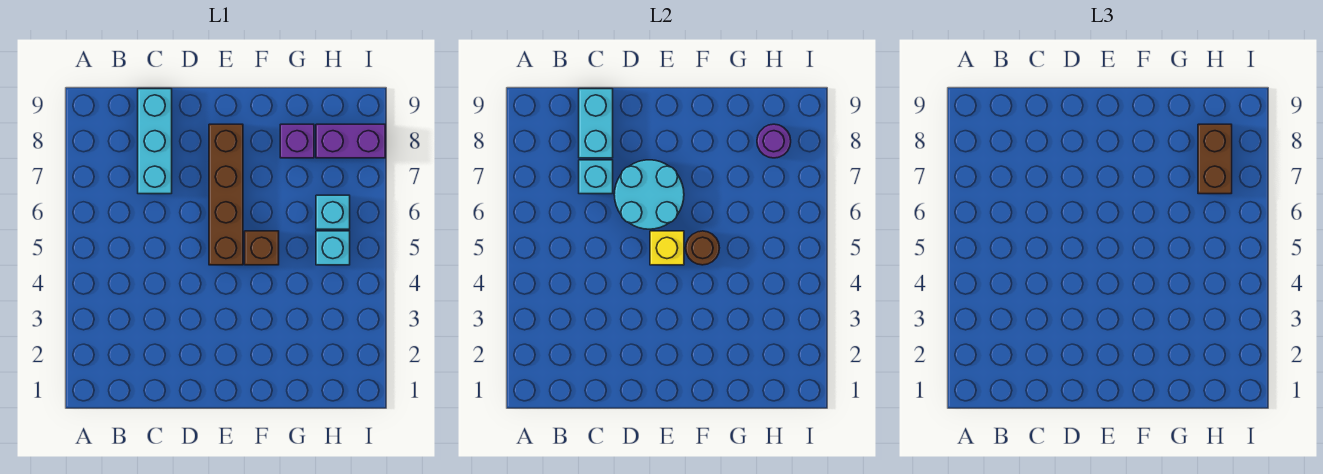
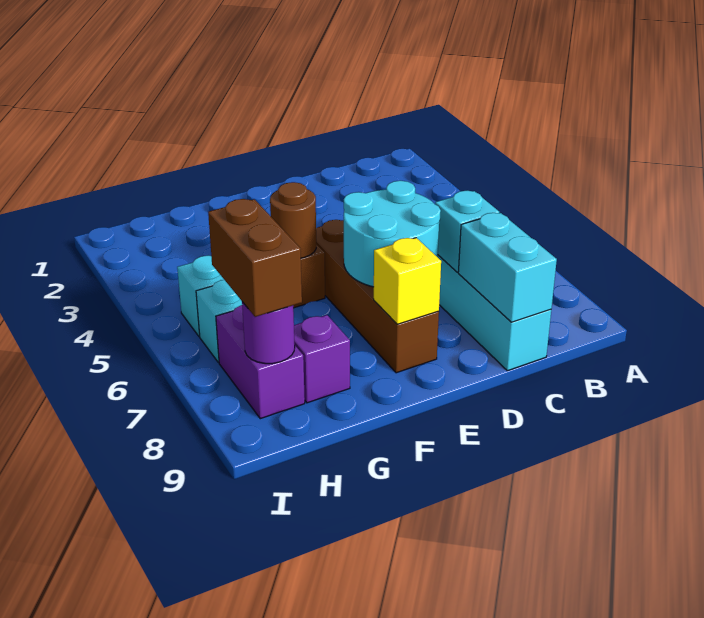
yellow 1x1 brick [650,231,684,265] -> yellow 1x1 brick moved to [374,238,441,324]
purple 1x2 brick [316,124,385,158] -> purple 1x2 brick turned to [216,305,305,419]

